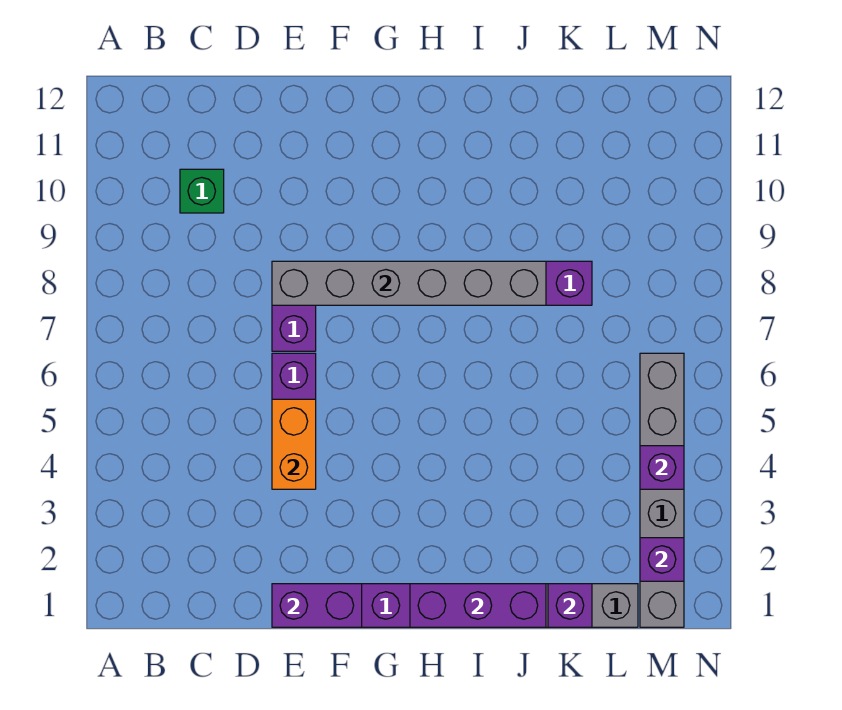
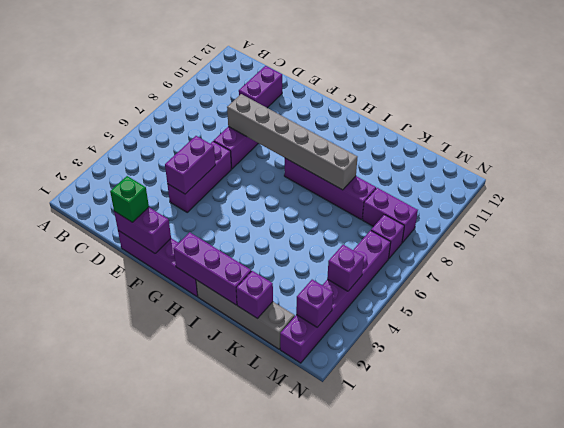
green 1x1 brick [180,169,224,213] -> green 1x1 brick moved to [110,176,149,222]
none -> purple 1x2 brick [239,66,282,108]
orange 1x2 brick [272,399,316,489] -> purple 1x2 brick [165,136,215,194]
none -> purple 1x2 brick [363,188,418,243]
grey 1x6 brick [640,353,684,627] -> purple 1x6 brick [280,231,391,363]
none -> purple 1x1 brick [371,215,404,259]

